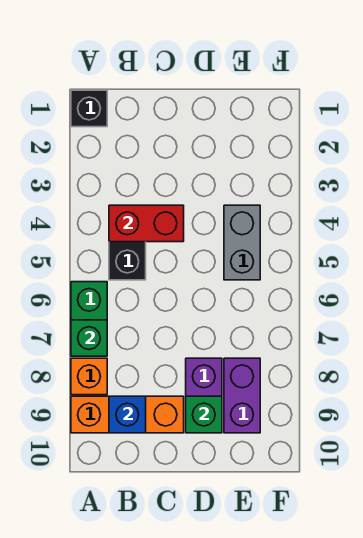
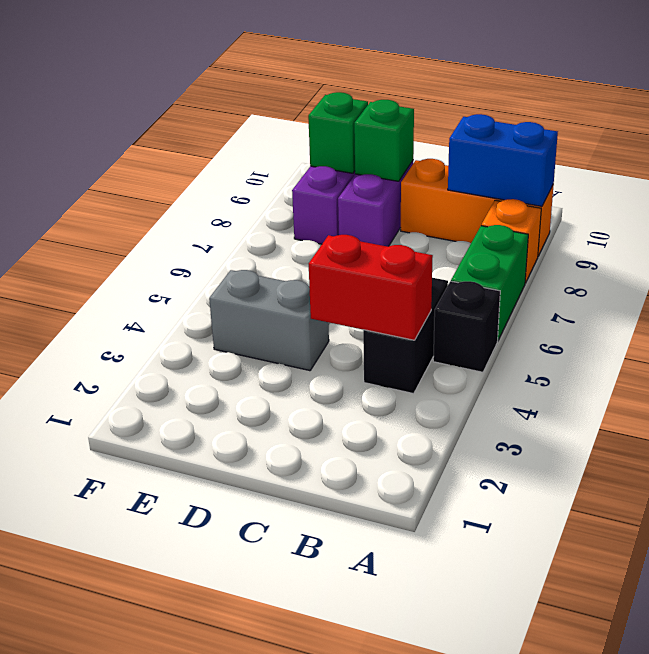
black 1x1 brick [71,90,107,127] -> black 1x1 brick moved to [433,281,500,372]
green 1x1 brick [71,320,107,356] -> green 1x1 brick moved to [308,92,368,173]
blue 1x1 brick [109,396,146,433] -> blue 1x2 brick [448,114,558,206]
grey 1x2 brick [224,205,260,280] -> grey 1x2 brick turned to [209,270,329,371]

